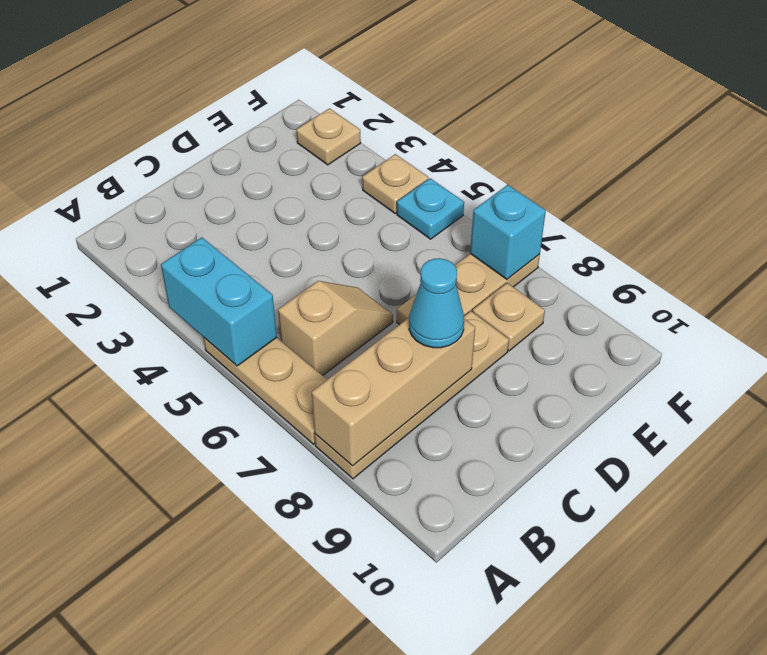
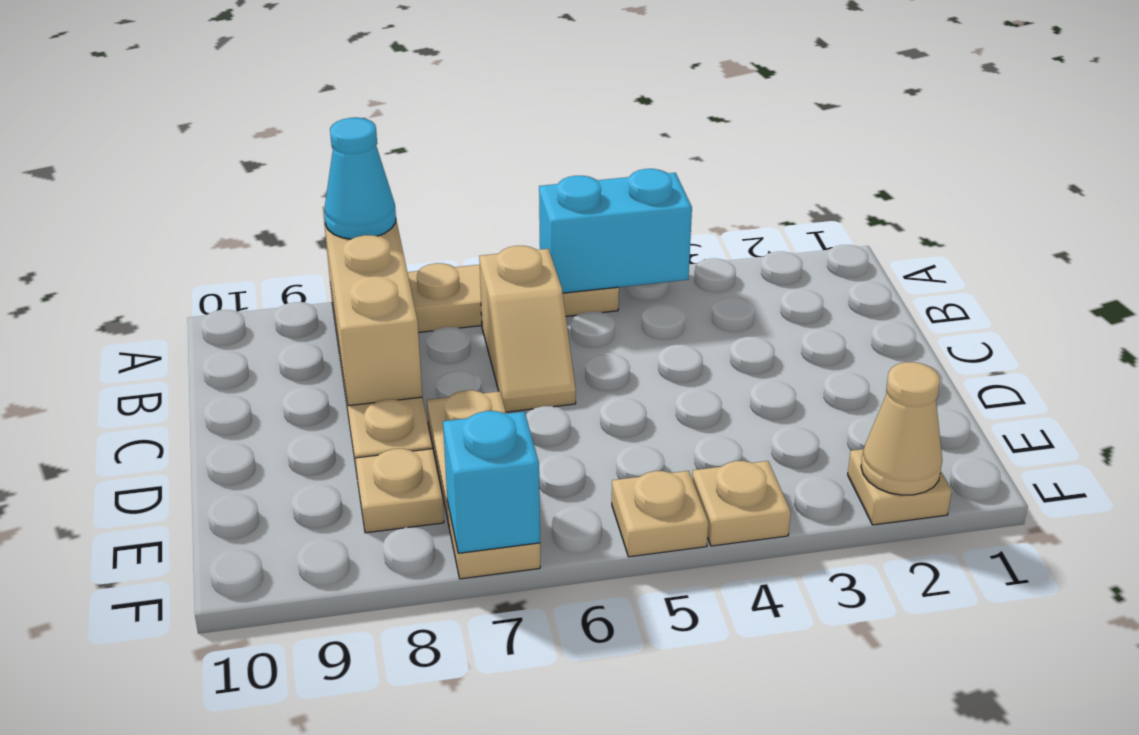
cyan 1x1 cone [409,258,464,348] -> cyan 1x1 cone moved to [324,118,396,239]
none -> tan 1x1 cone [861,362,942,495]
cyan 1x1 plate [397,178,464,239] -> tan 1x1 plate [612,471,708,557]

